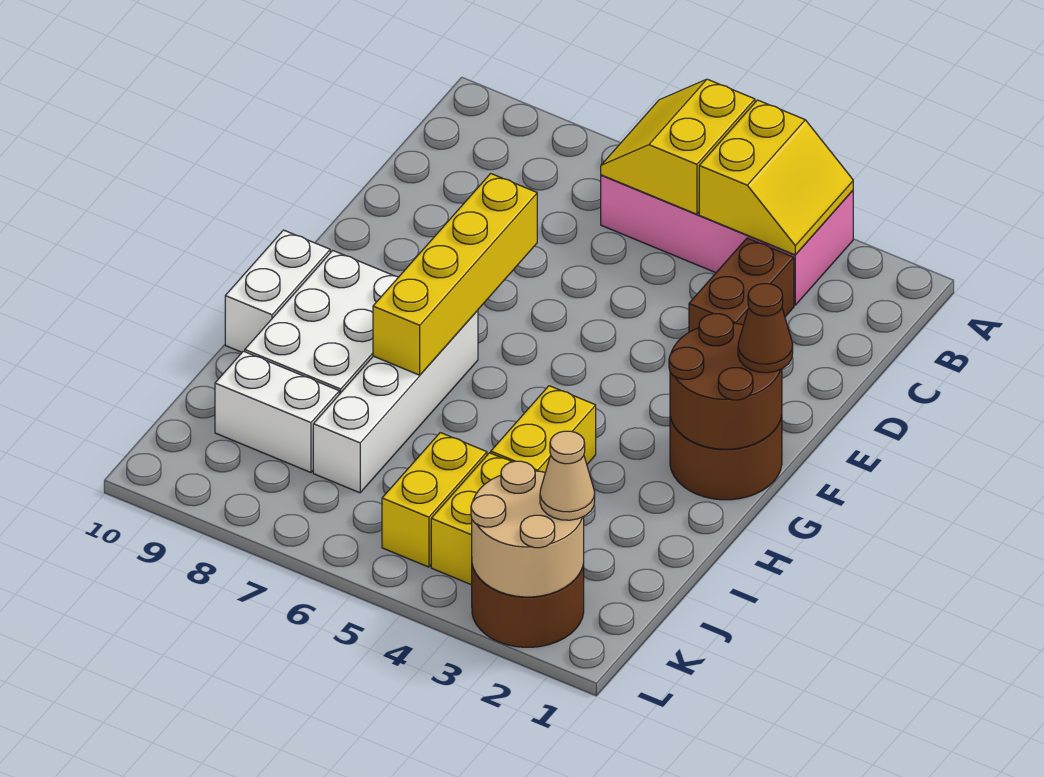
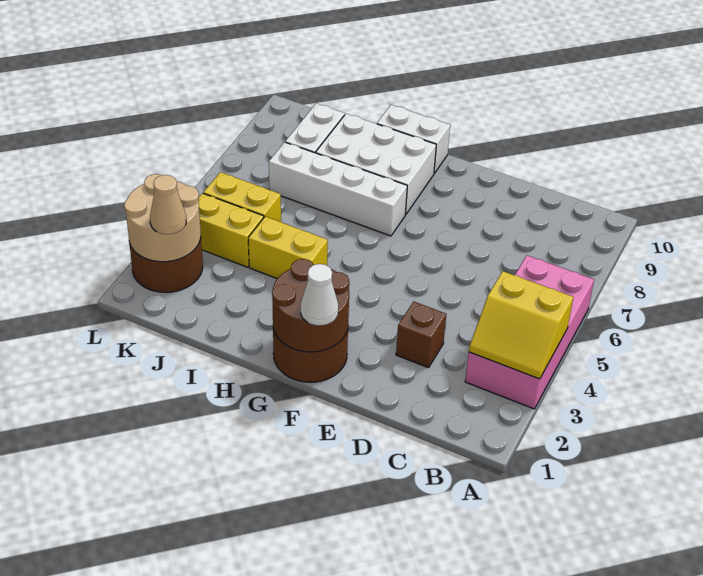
yellow 2x2 slope [601,79,755,214] -> none
brown 1x2 brick [689,238,794,332] -> brown 1x1 brick [396,302,446,368]
yellow 1x4 brick [373,173,537,375] -> none
brown 1x1 cone [738,284,793,373] -> white 1x1 cone [301,264,338,325]

